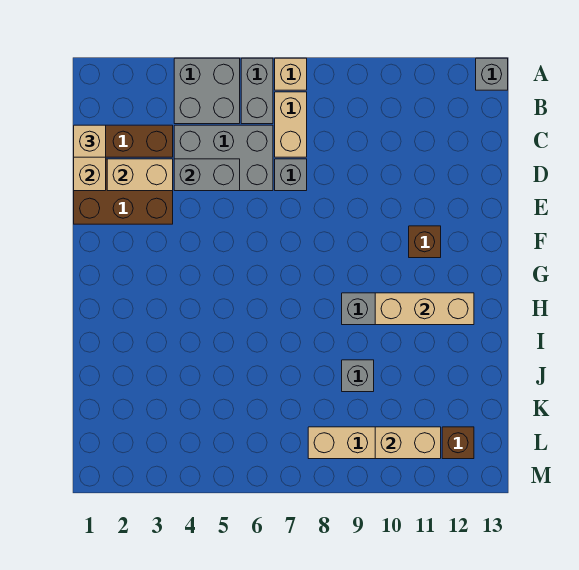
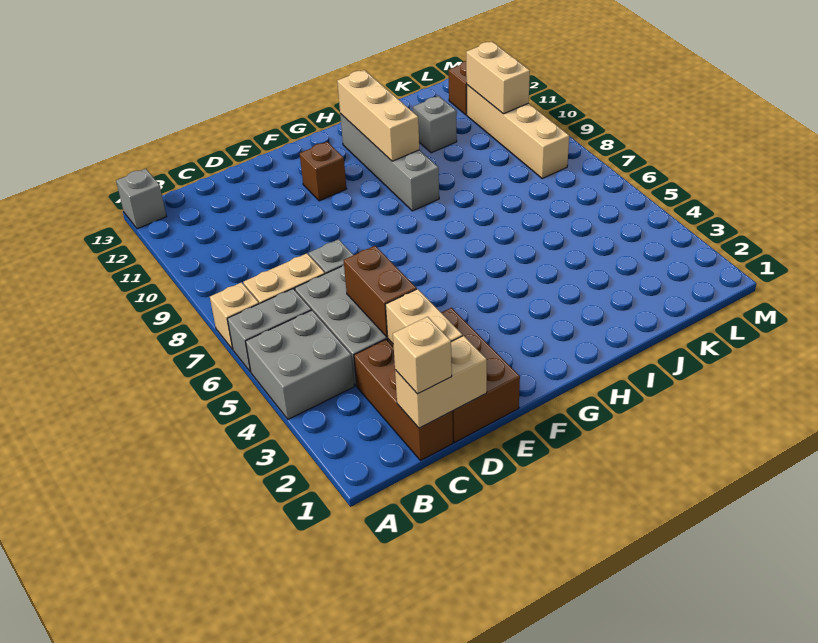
grey 1x2 brick [174,159,240,191] -> brown 1x2 brick [344,246,417,337]
grey 1x1 brick [342,360,374,392] -> grey 1x1 brick moved to [413,96,457,153]

